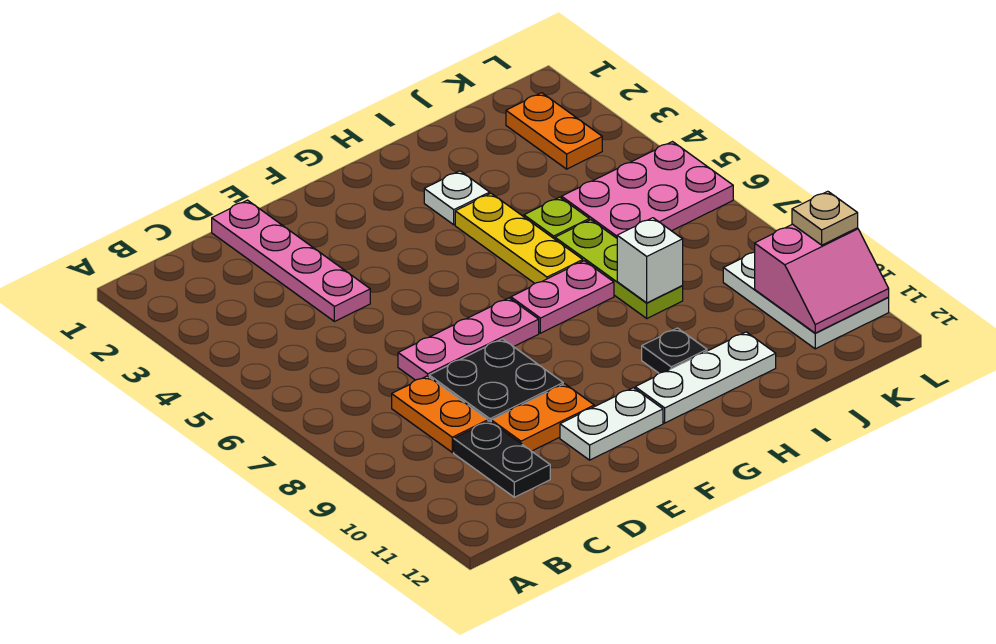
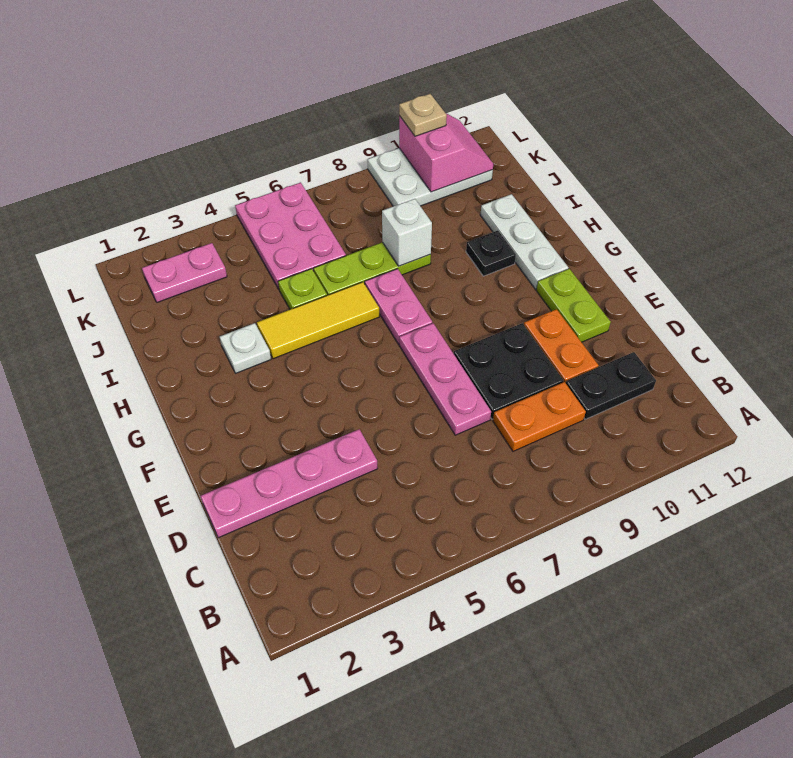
white 1x2 plate [560,388,663,460] -> lime 1x2 plate [536,269,611,342]
yellow 1x3 plate [455,194,583,283] -> yellow 1x3 tile [257,282,379,359]
orange 1x2 plate [506,93,602,169] -> pink 1x2 plate [142,243,227,302]

